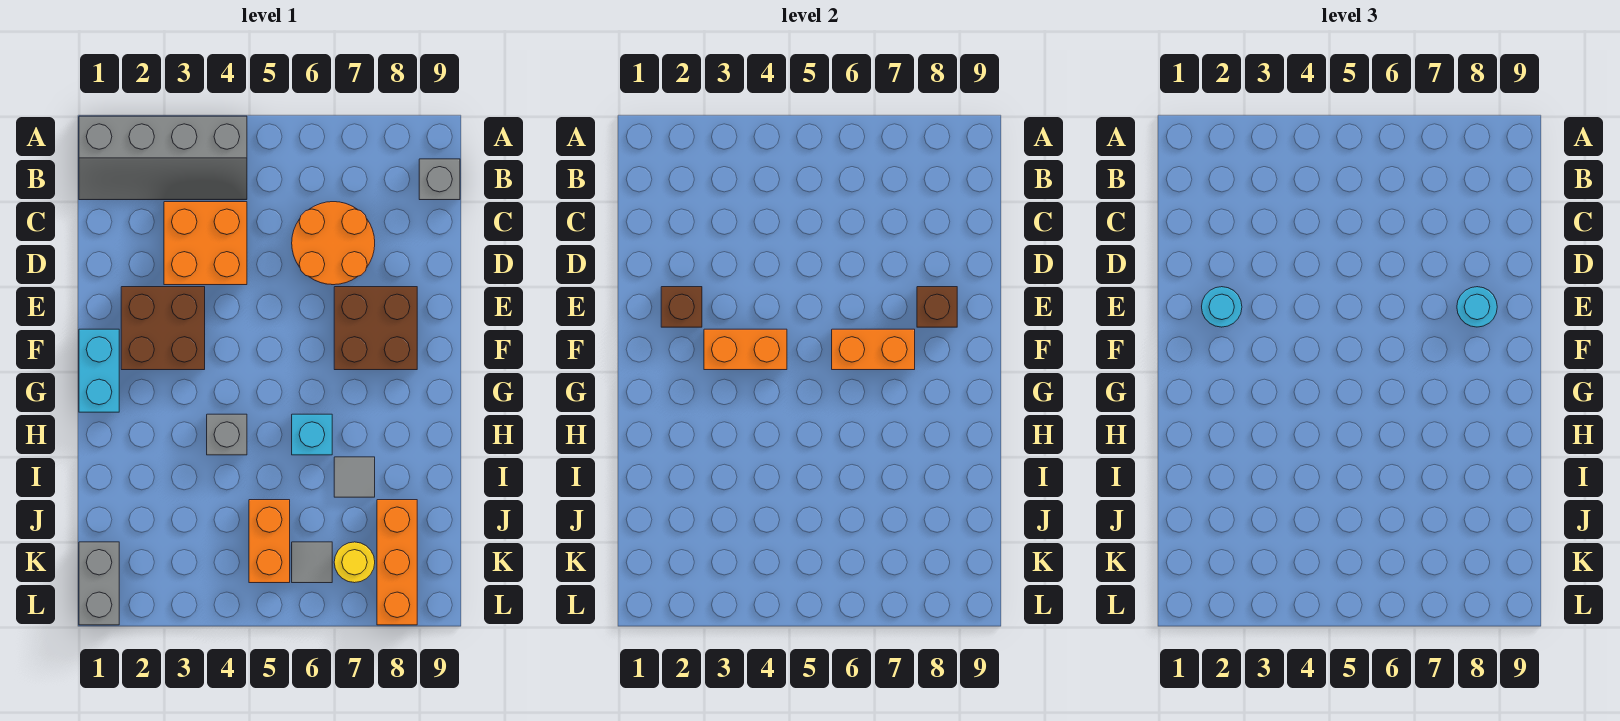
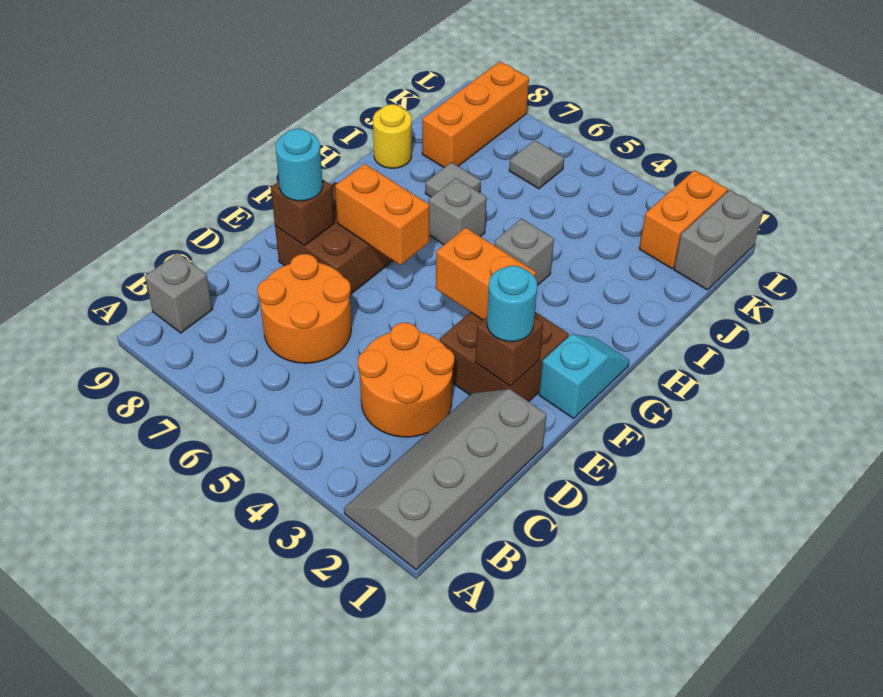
grey 2x4 slope [79,116,247,200] -> grey 2x4 slope turned to [344,389,547,570]
orange 2x2 brick [164,202,247,285] -> orange 2x2 round brick [358,323,454,437]
cyan 1x2 brick [79,329,119,412] -> cyan 1x2 slope [539,334,629,418]
cyan 1x1 brick [292,414,332,455] -> grey 1x1 brick [429,178,487,245]
orange 1x2 brick [249,500,290,583] -> orange 1x2 brick moved to [639,170,728,269]
yellow 1x1 round brick [334,542,375,583] -> yellow 1x1 round brick moved to [373,104,412,168]

